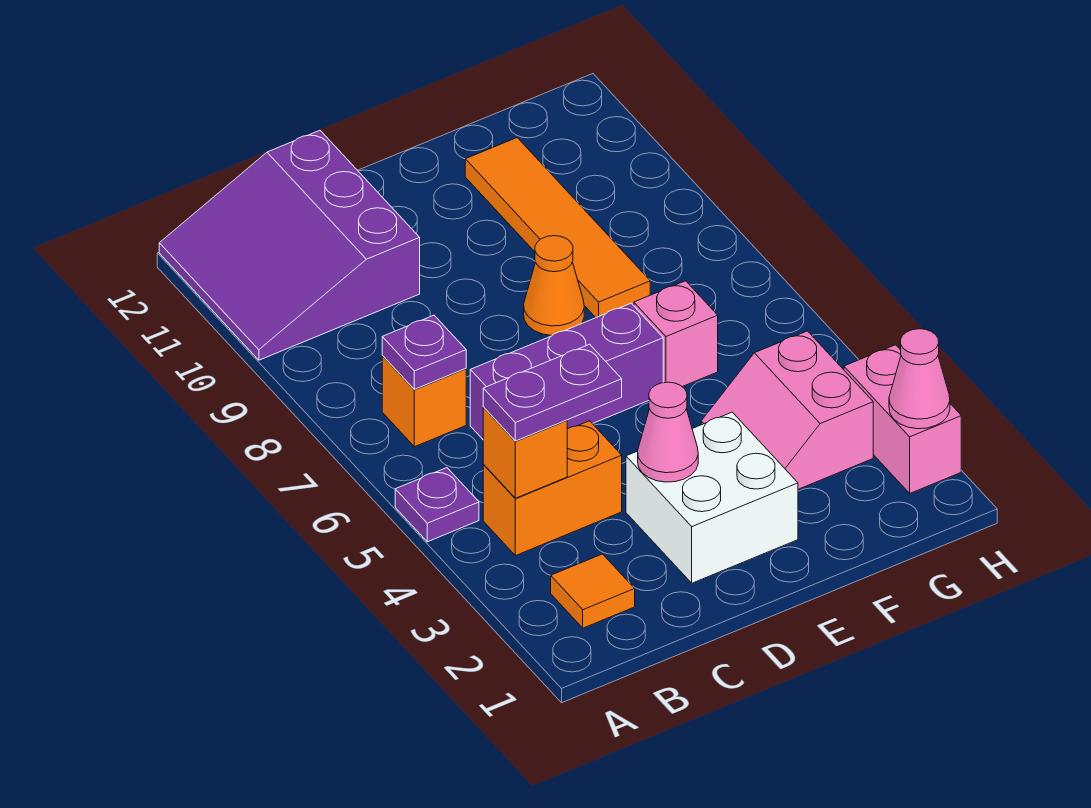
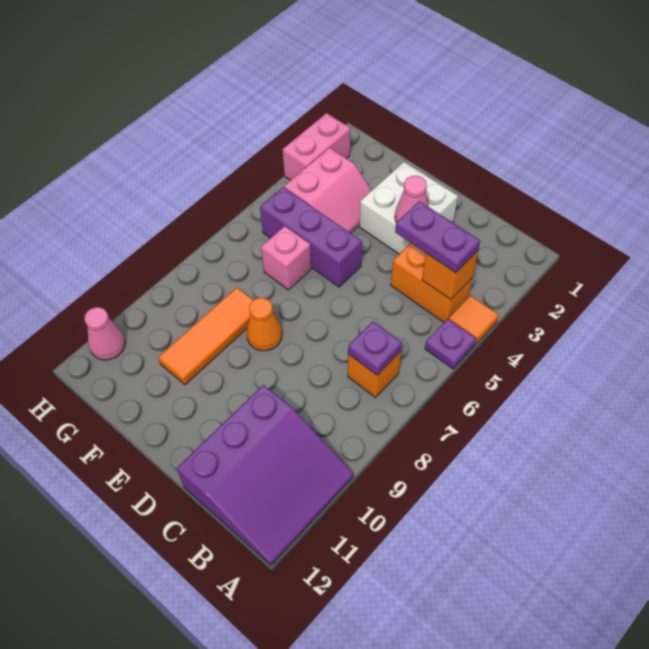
orange 1x1 tile [551,554,635,628] -> orange 1x1 tile moved to [449,295,499,345]
purple 1x3 brick [470,303,663,439] -> purple 1x3 brick moved to [260,187,362,287]
orange 1x4 tile [465,138,650,318] -> orange 1x3 tile [158,288,253,385]
pink 1x1 cone [889,329,950,429] -> pink 1x1 cone moved to [84,307,125,360]

